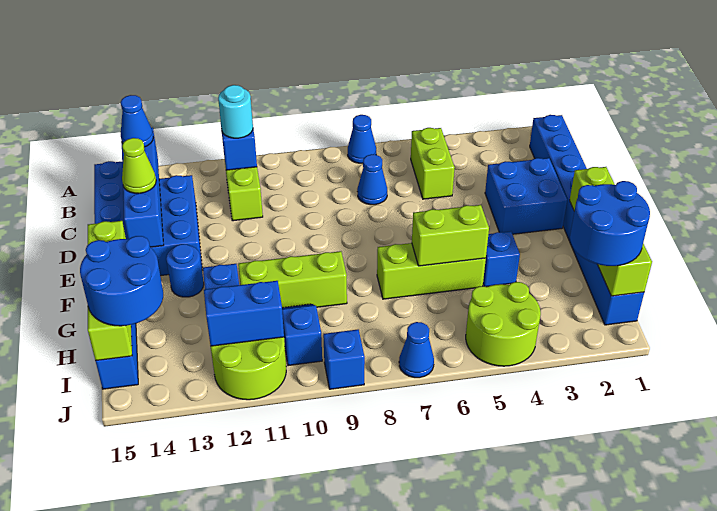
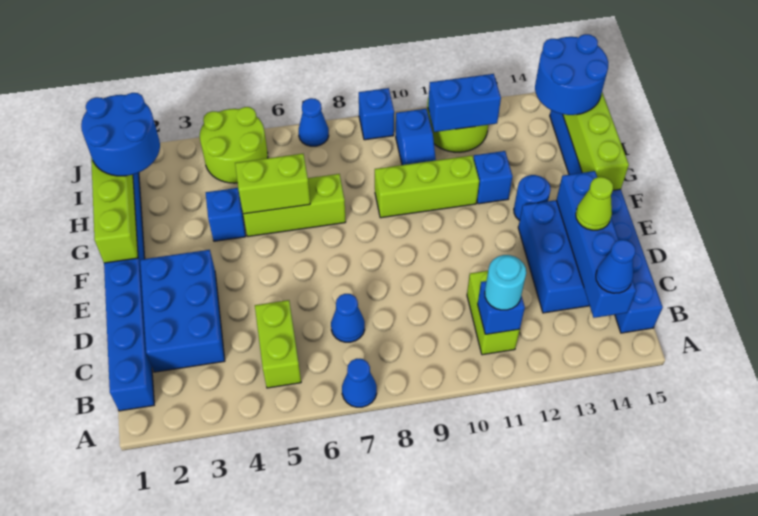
blue 2x2 brick [485,158,567,234] -> blue 2x3 brick [140,250,225,372]

